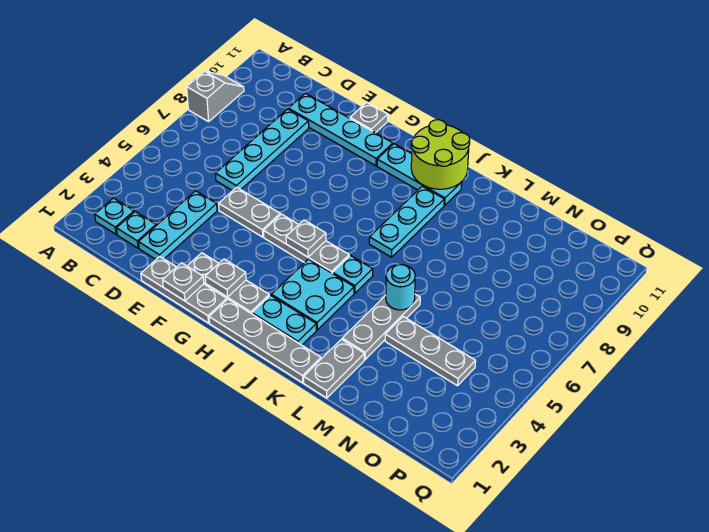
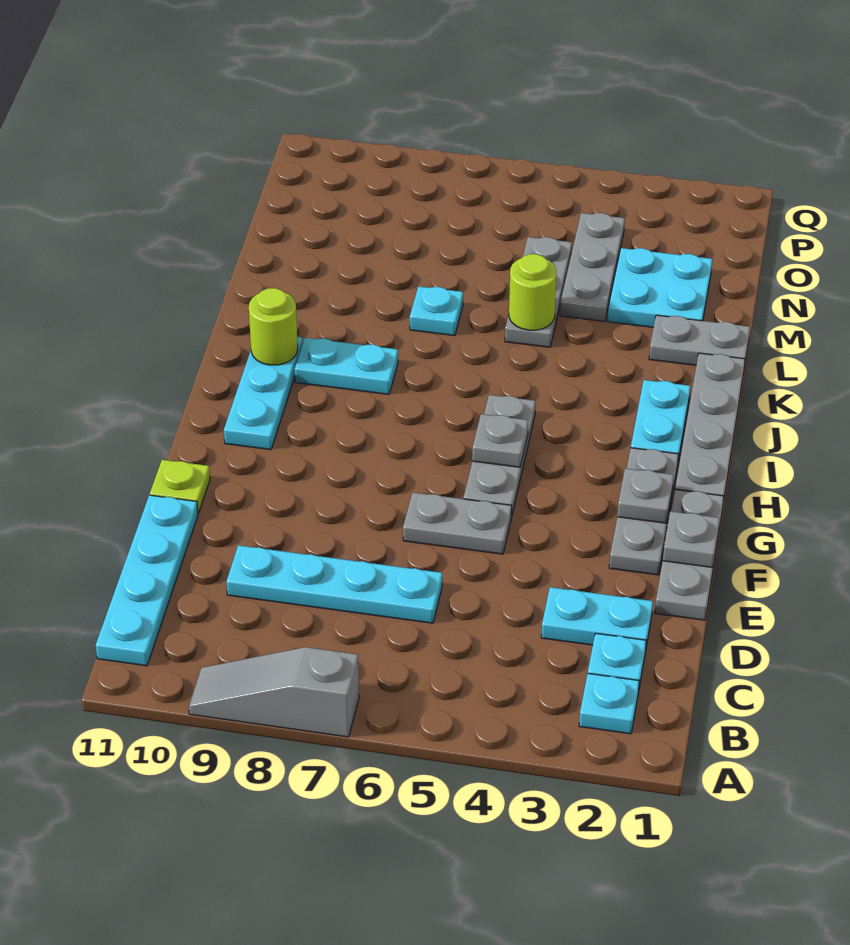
grey 1x2 slope [187,71,244,122] -> grey 1x3 slope [189,647,359,737]
cyan 1x3 plate [138,191,217,259] -> cyan 1x2 plate [541,587,653,652]
cyan 1x4 plate [289,93,393,166] -> cyan 1x4 plate moved to [96,495,198,666]
grey 1x2 plate [219,187,280,237] -> grey 1x2 plate turned to [403,492,512,554]
grey 1x1 plate [350,102,388,133] -> lime 1x1 plate [150,460,210,513]
cyan 2x2 plate [271,259,354,330] -> cyan 2x2 plate moved to [607,248,712,327]
lime 2x2 round brick [411,120,470,189] -> lime 1x1 round brick [249,288,298,365]
cyan 1x1 plate [333,255,373,293] -> cyan 1x1 plate moved to [410,286,463,336]
cyan 1x3 plate [369,186,444,257] -> cyan 1x2 plate [295,338,398,394]
grey 1x3 plate [342,294,420,359] -> grey 1x3 plate turned to [505,237,572,347]
cyan 1x1 round brick [386,265,415,310] -> lime 1x1 round brick [509,254,556,330]

